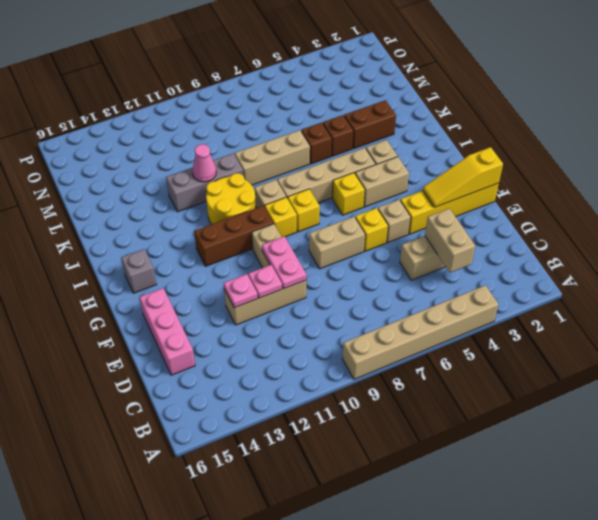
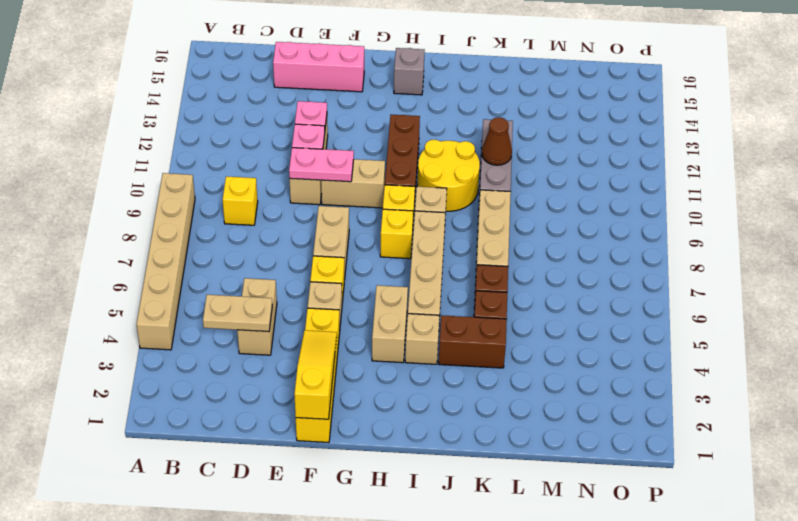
tan 1x2 brick [425,208,475,273] -> tan 1x2 plate [203,295,272,332]
yellow 1x1 brick [332,173,365,215] -> yellow 1x1 brick moved to [223,177,258,225]
brown 1x2 brick [344,100,396,148] -> brown 1x2 brick turned to [439,315,507,368]
pink 1x1 cone [192,144,216,182] -> brown 1x1 cone [482,117,512,165]

